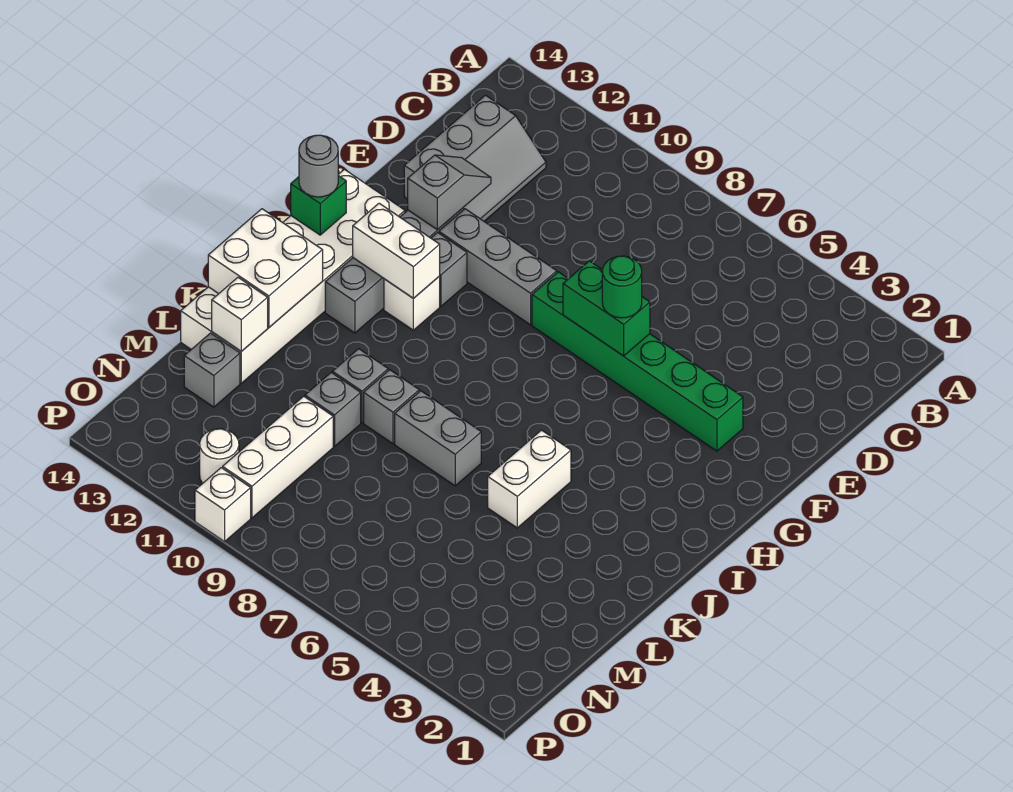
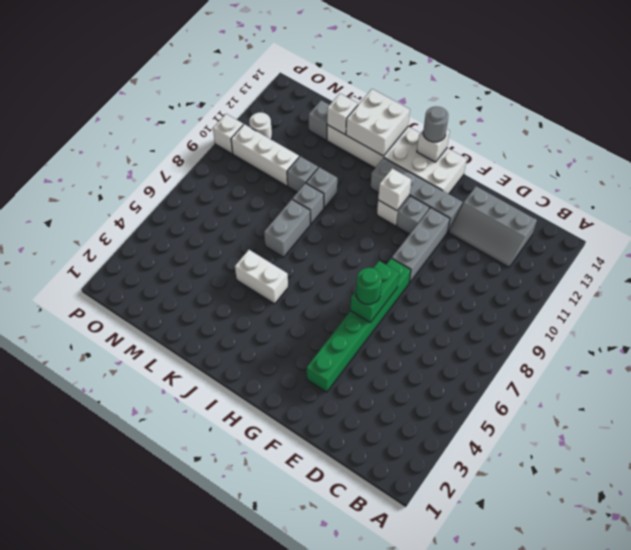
grey 1x2 slope [408,155,491,230] -> none
white 1x2 brick [353,203,440,298] -> white 1x1 brick [378,168,411,211]
green 1x1 brick [291,176,346,235] -> white 1x1 brick [417,129,450,162]

